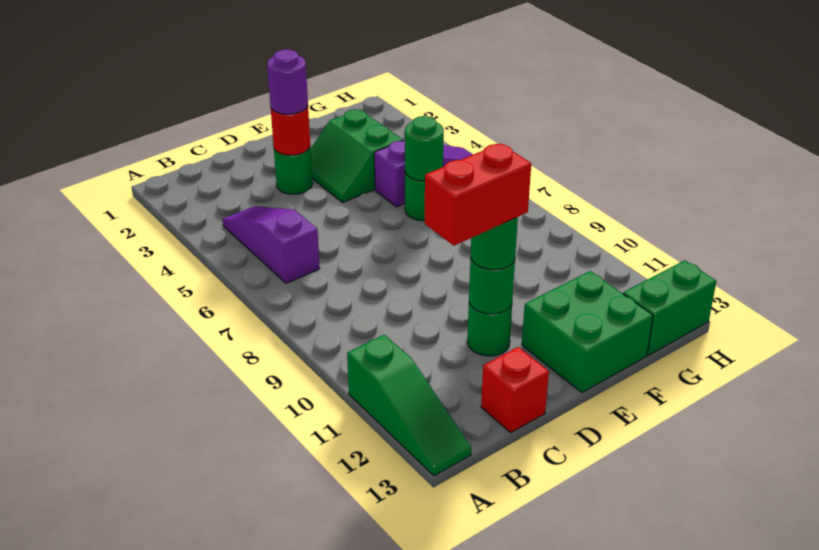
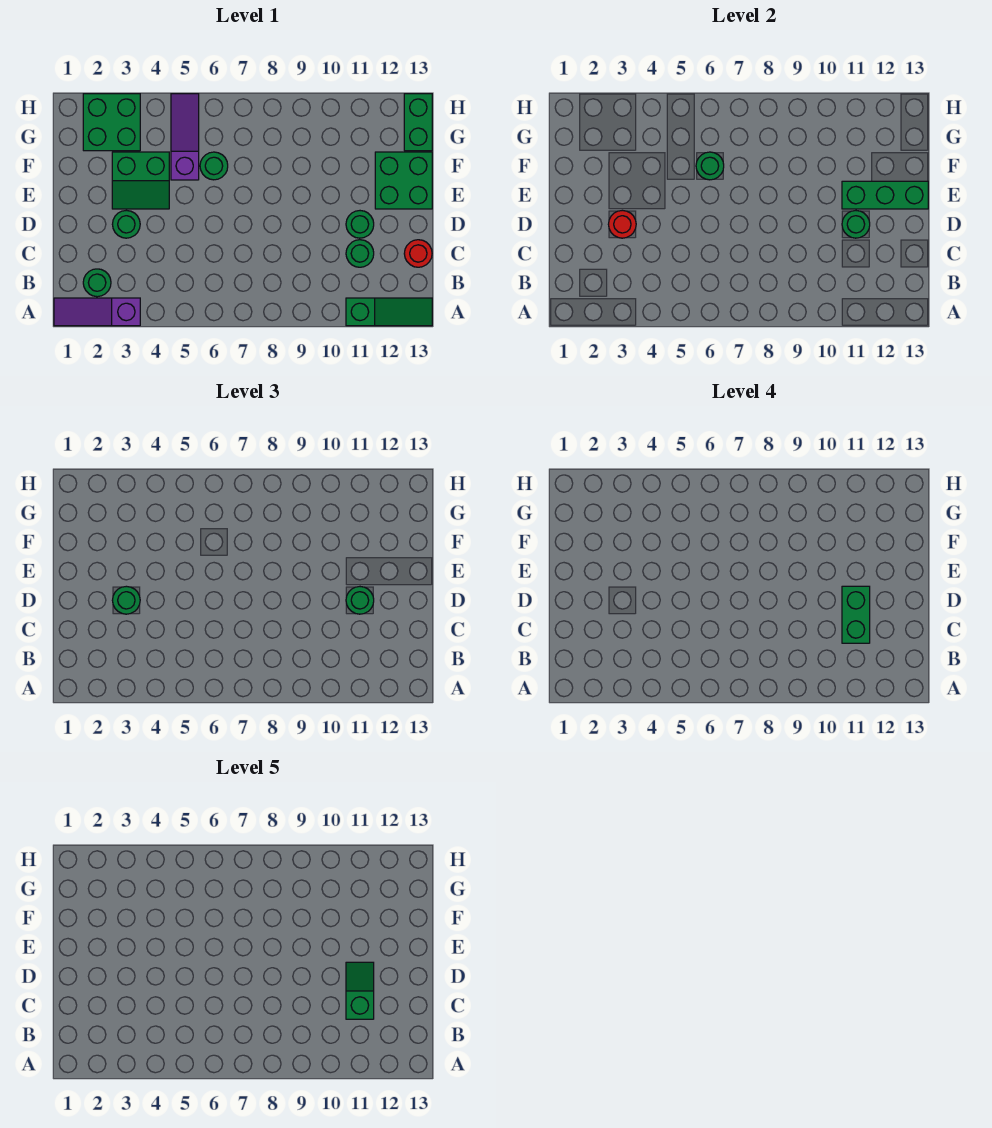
none -> green 1x1 round brick [83,269,111,297]
purple 1x3 slope [222,206,320,283] -> purple 1x3 slope moved to [54,298,140,326]
none -> green 1x1 round brick [346,240,374,267]
red 1x2 brick [425,143,531,246] -> green 1x2 brick [842,586,870,643]
none -> green 1x2 slope [346,962,374,1019]
red 1x1 brick [481,347,549,433] -> red 1x1 round brick [404,240,432,267]
purple 1x1 round brick [267,49,308,114] -> green 1x1 round brick [112,586,140,614]
none -> green 1x3 brick [842,181,928,209]
none -> green 2x2 brick [83,94,140,151]

